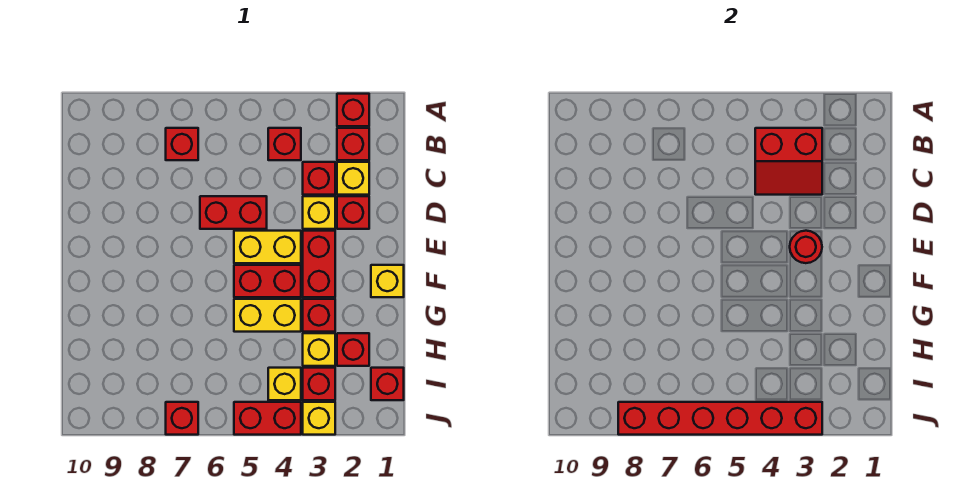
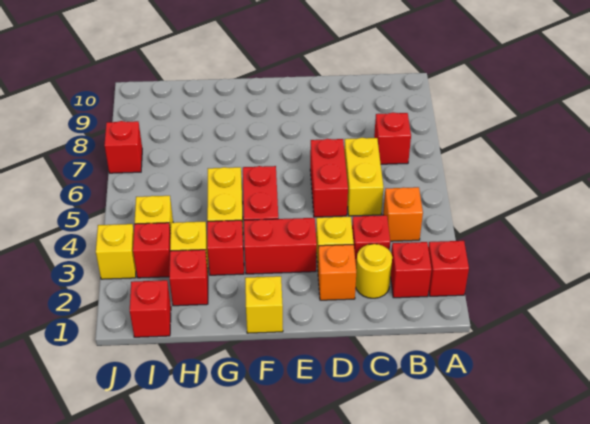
red 2x2 slope [755,128,822,195] -> none
red 1x1 brick [268,128,301,160] -> orange 1x1 brick [383,187,423,241]
yellow 1x1 brick [337,162,369,195] -> yellow 1x1 round brick [356,244,392,298]
red 1x1 brick [337,196,369,229] -> orange 1x1 brick [318,245,356,300]
red 1x1 round brick [790,231,822,263] -> none
yellow 1x2 brick [234,231,301,263] -> yellow 1x2 brick moved to [344,138,383,216]
red 1x6 brick [618,402,822,435] -> none
red 1x2 brick [234,402,301,435] -> none

